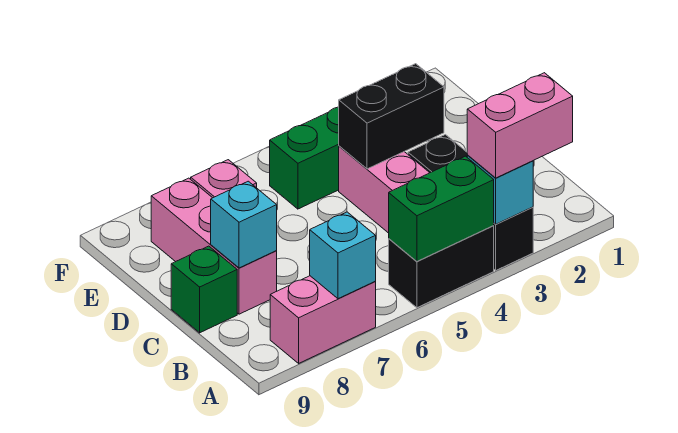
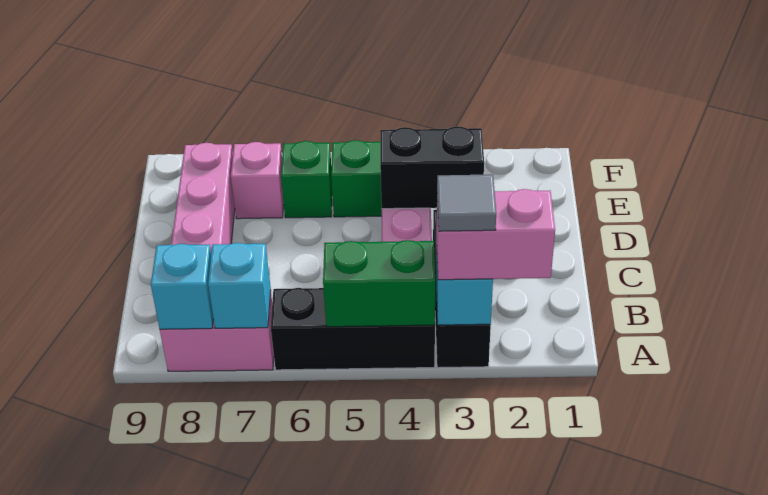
none -> grey 1x1 tile [437,174,496,231]
black 1x2 brick [389,226,494,308] -> black 1x3 brick [271,288,435,370]
cyan 1x1 brick [211,181,277,268] -> cyan 1x1 brick moved to [151,244,213,329]
green 1x1 brick [171,246,237,333] -> green 1x1 brick moved to [281,141,332,218]

